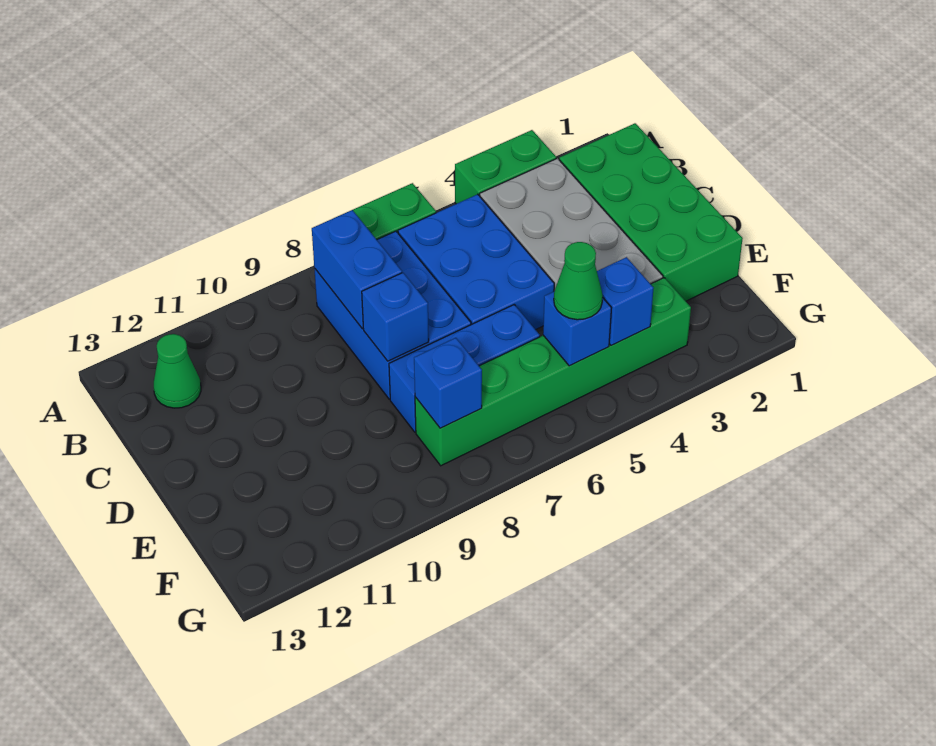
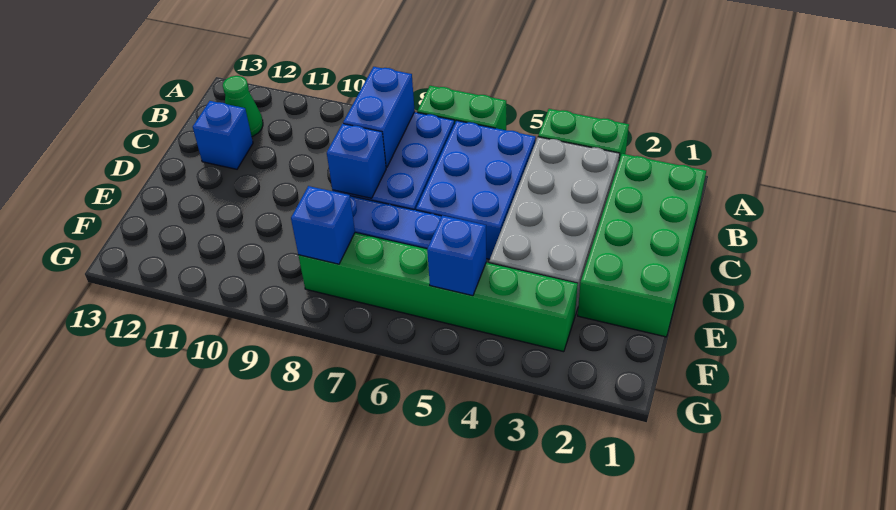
blue 1x1 brick [597,257,654,345] -> blue 1x1 brick moved to [193,101,253,169]
green 1x1 cone [554,242,603,320] -> none

